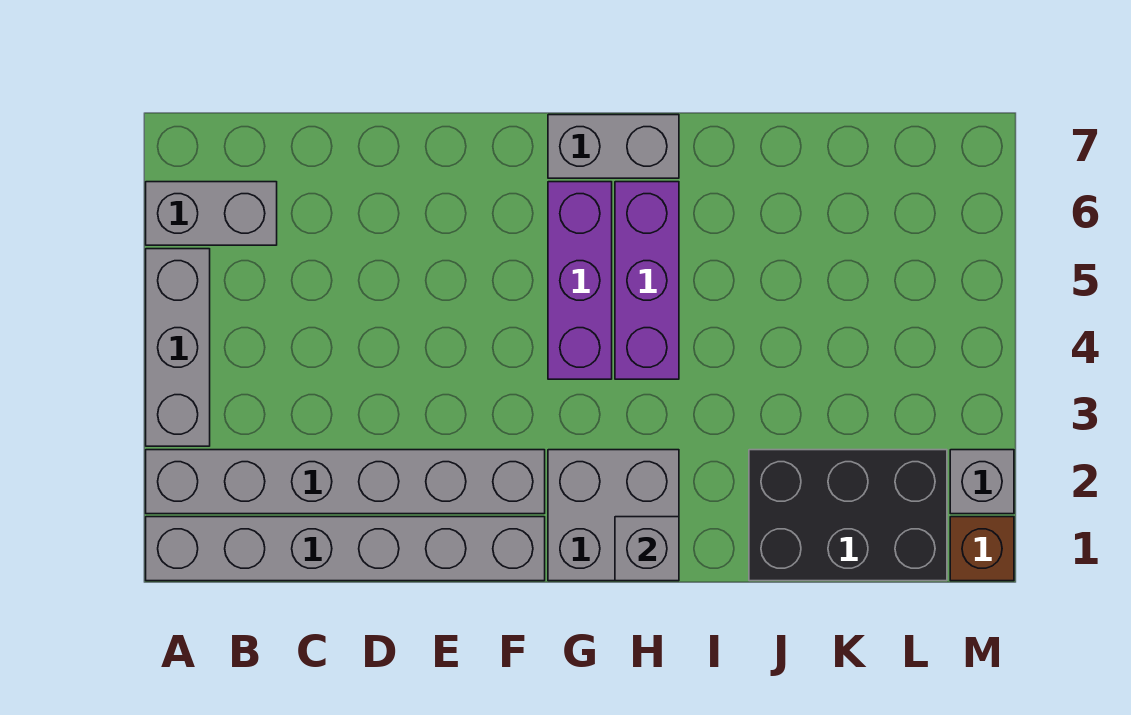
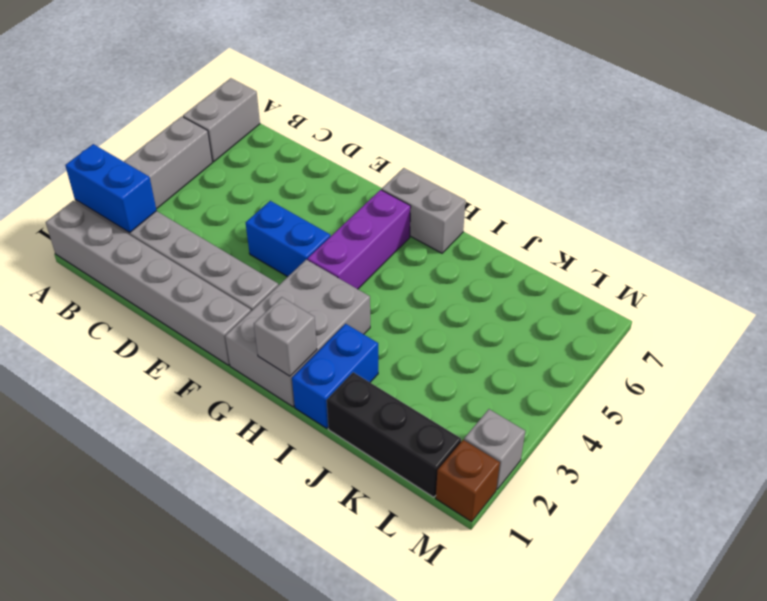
none -> blue 1x2 brick [65,144,157,233]
grey 1x2 brick [146,182,277,245] -> grey 1x2 brick turned to [183,78,260,162]
none -> blue 1x2 brick [246,201,330,277]
grey 2x2 brick [548,450,679,581] -> grey 2x3 brick [225,260,370,407]
purple 1x3 brick [615,182,679,379] -> none
none -> blue 1x2 brick [292,324,378,429]
black 2x3 brick [749,450,947,581] -> black 1x3 brick [327,372,461,497]

